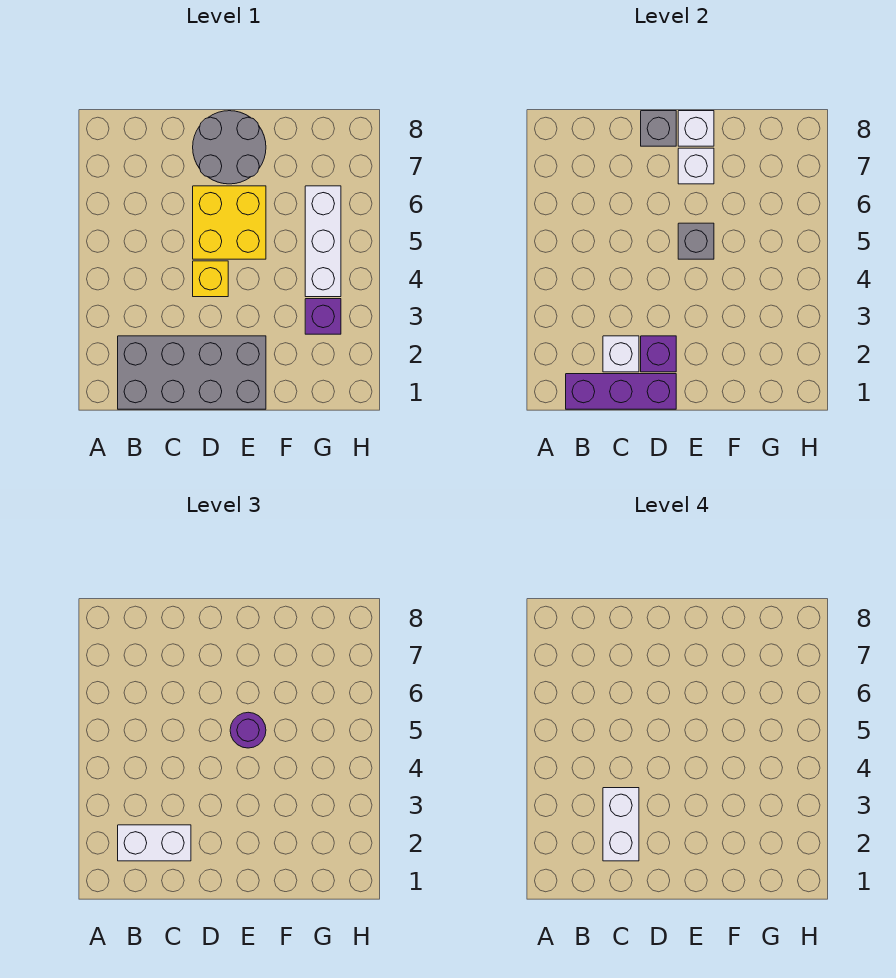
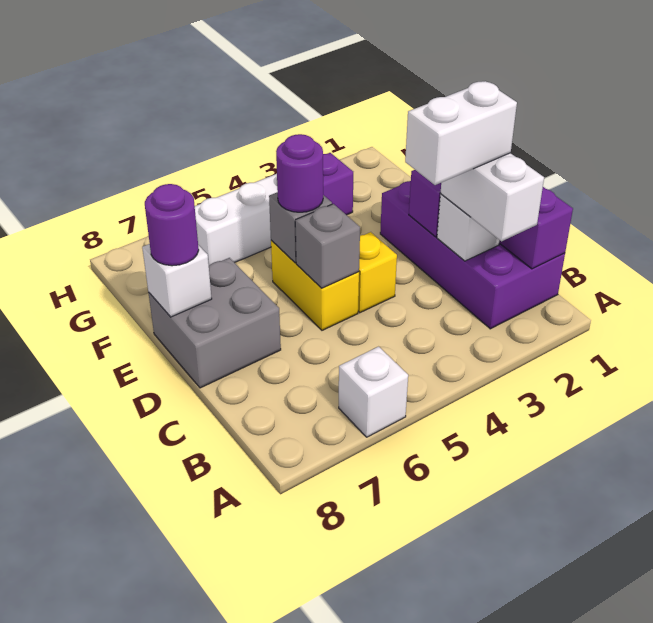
grey 2x4 brick [118,336,266,409] -> purple 2x4 brick [380,181,565,329]
yellow 2x2 brick [193,186,266,259] -> yellow 1x2 brick [271,240,359,330]
grey 2x2 round brick [193,111,266,184] -> grey 2x2 brick [148,258,281,388]
grey 1x1 brick [641,111,676,146] -> grey 1x1 brick moved to [295,204,360,288]
white 1x1 brick [678,148,714,184] -> white 1x1 brick moved to [339,347,408,437]
none -> purple 1x1 round brick [145,184,199,266]

